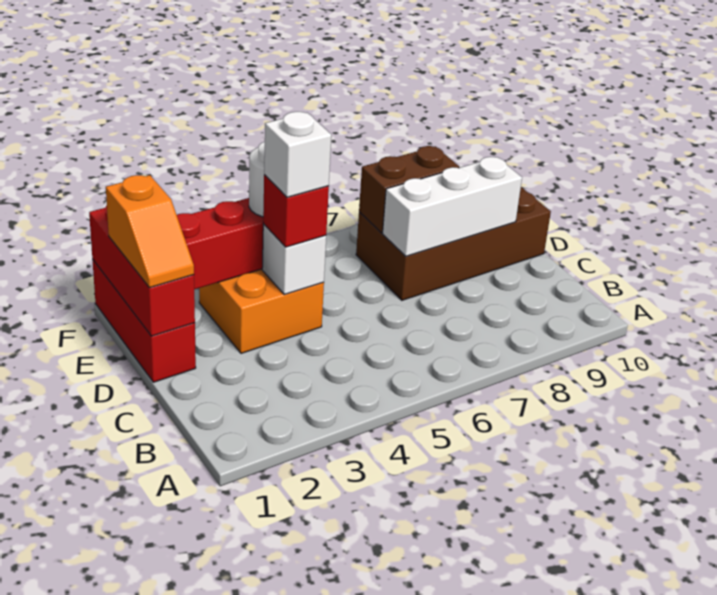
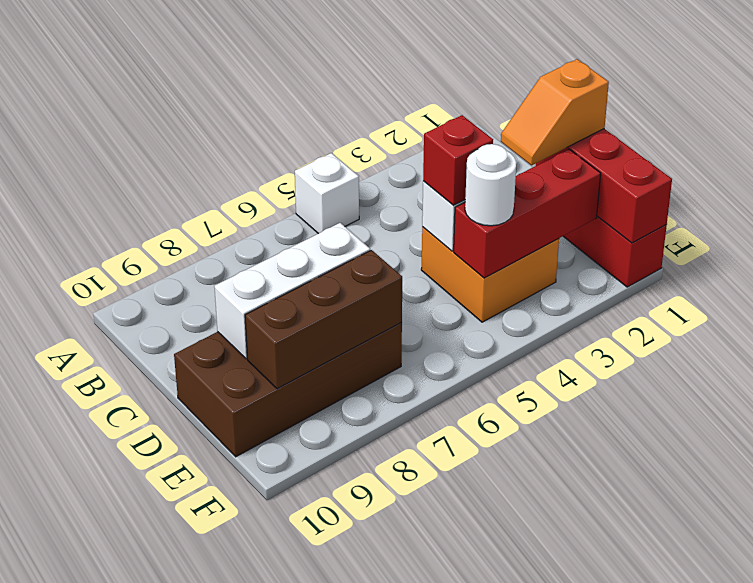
orange 1x2 slope [106,175,194,288] -> orange 1x2 slope turned to [501,59,609,165]
white 1x1 brick [264,112,331,197] -> white 1x1 brick moved to [295,153,359,234]
brown 1x2 brick [359,146,459,233] -> brown 1x3 brick [245,250,402,389]

